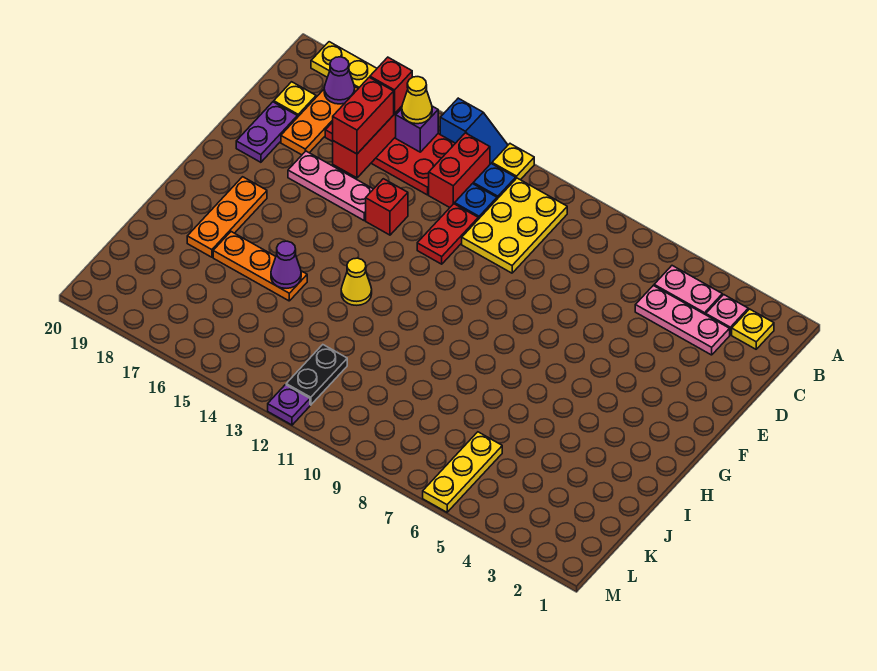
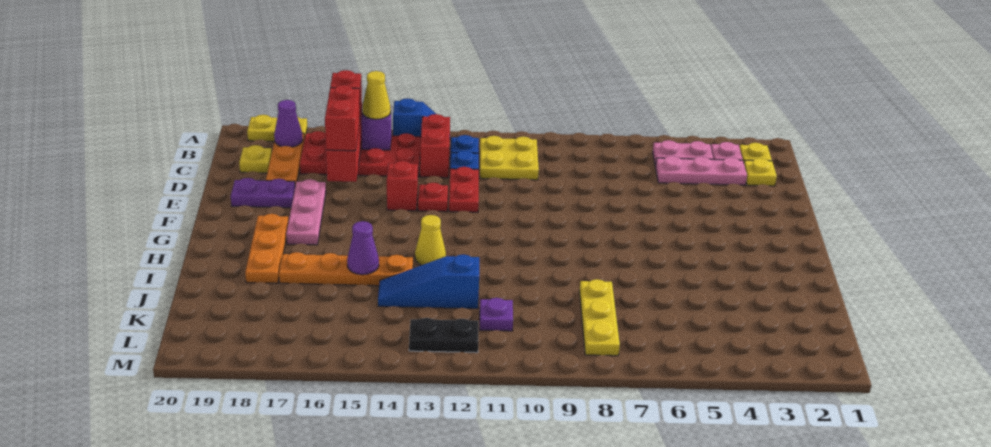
yellow 1x1 plate [492,144,534,180] -> yellow 1x1 plate moved to [744,158,777,186]
yellow 2x3 plate [462,178,567,273] -> yellow 2x2 plate [480,136,539,180]
purple 1x2 plate [236,102,297,162] -> purple 1x2 plate turned to [231,178,295,208]
none -> red 1x1 plate [418,183,448,212]
pink 1x3 plate [288,151,373,220] -> pink 1x3 plate turned to [286,179,326,245]
orange 1x3 plate [213,232,307,301] -> orange 1x4 plate [279,252,413,286]
none -> blue 1x3 slope [378,254,479,309]
yellow 1x3 plate [423,432,502,512] -> yellow 1x3 plate moved to [579,279,620,356]
black 1x2 plate [286,345,347,405] -> black 1x2 plate turned to [409,318,478,353]
purple 1x1 plate [268,385,310,425] -> purple 1x1 plate moved to [480,298,513,331]

